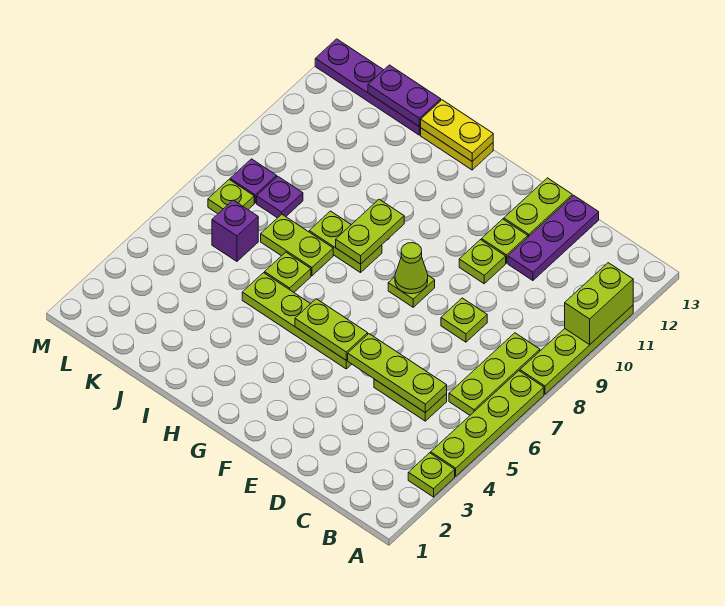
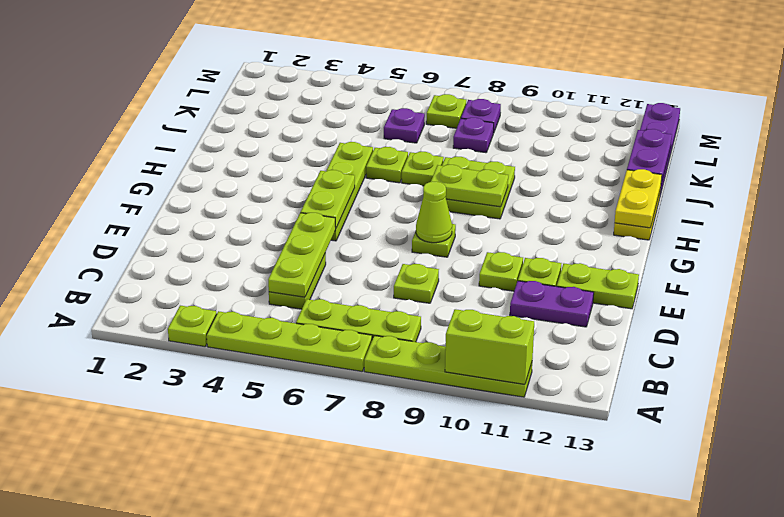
purple 1x3 plate [508,195,599,280] -> purple 1x2 plate [510,281,594,327]
lime 1x2 plate [309,211,382,273] -> lime 2x2 plate [442,156,515,219]
lime 1x2 plate [261,214,333,276] -> lime 1x1 plate [402,152,444,186]
purple 1x1 brick [212,200,258,261] -> purple 1x1 plate [384,108,425,143]

